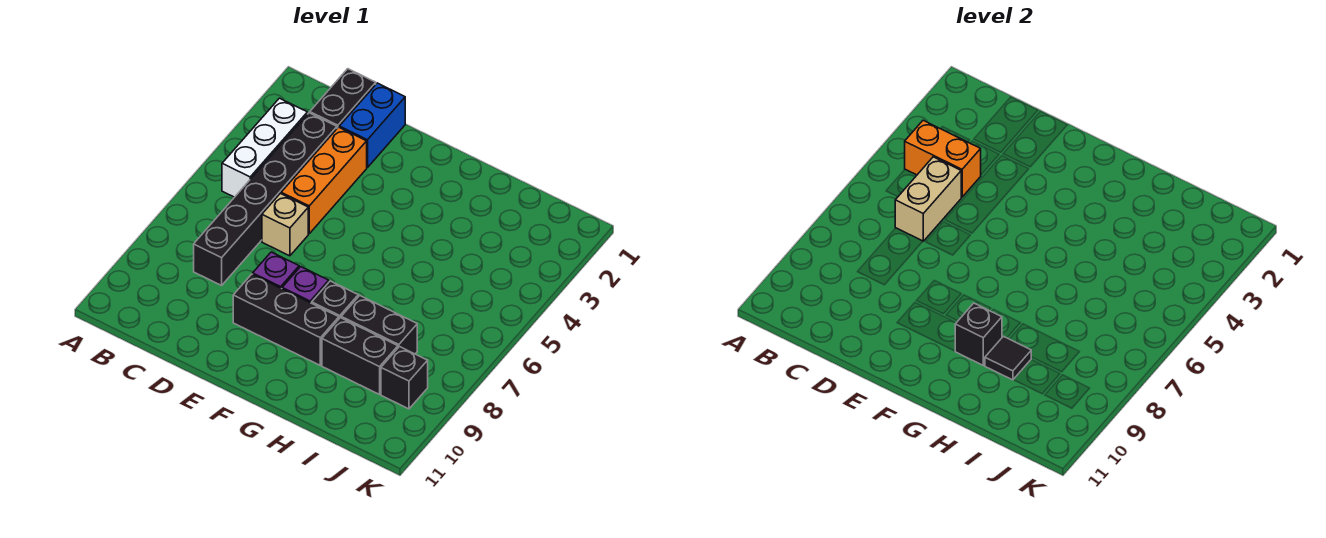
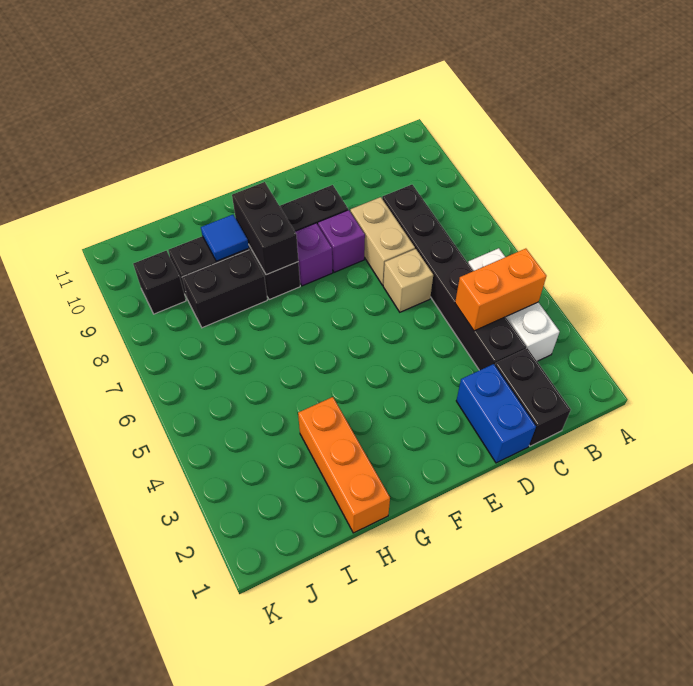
tan 1x2 brick [895,157,961,241] -> tan 1x2 brick moved to [350,197,415,285]
orange 1x3 brick [281,127,367,234] -> orange 1x3 brick moved to [298,397,390,533]
black 1x1 brick [955,303,1002,365] -> black 1x2 brick [232,182,298,275]
black 1x1 tile [985,336,1031,380] -> blue 1x1 tile [201,215,249,261]

